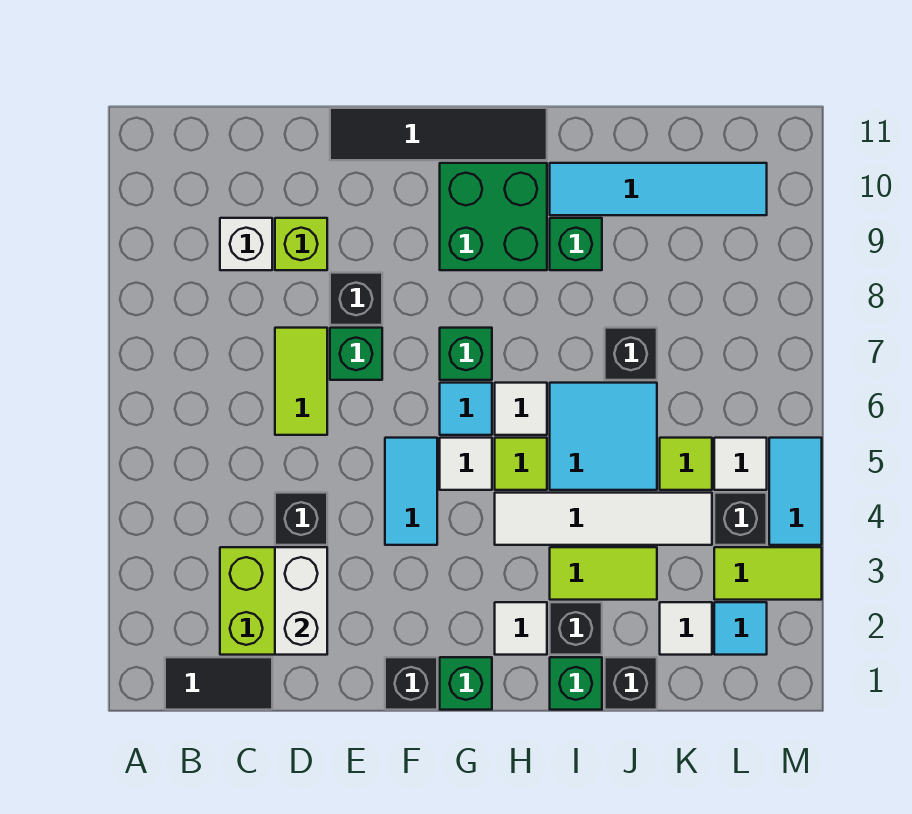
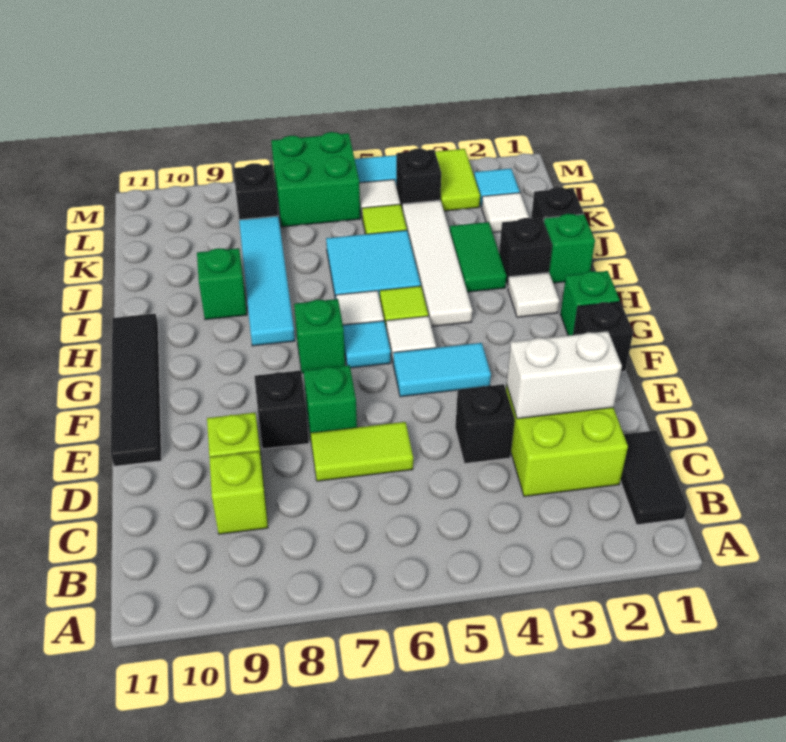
white 1x1 brick [220,218,272,270] -> lime 1x1 brick [209,451,268,534]
green 2x2 brick [440,163,547,270] -> green 2x2 brick moved to [271,132,360,227]
lime 1x2 tile [550,547,657,600] -> green 1x2 tile [450,222,506,292]
cyan 1x4 tile [550,163,767,215] -> cyan 1x4 tile moved to [239,216,295,346]
black 1x1 brick [605,328,657,380] -> black 1x1 brick moved to [233,164,278,220]

